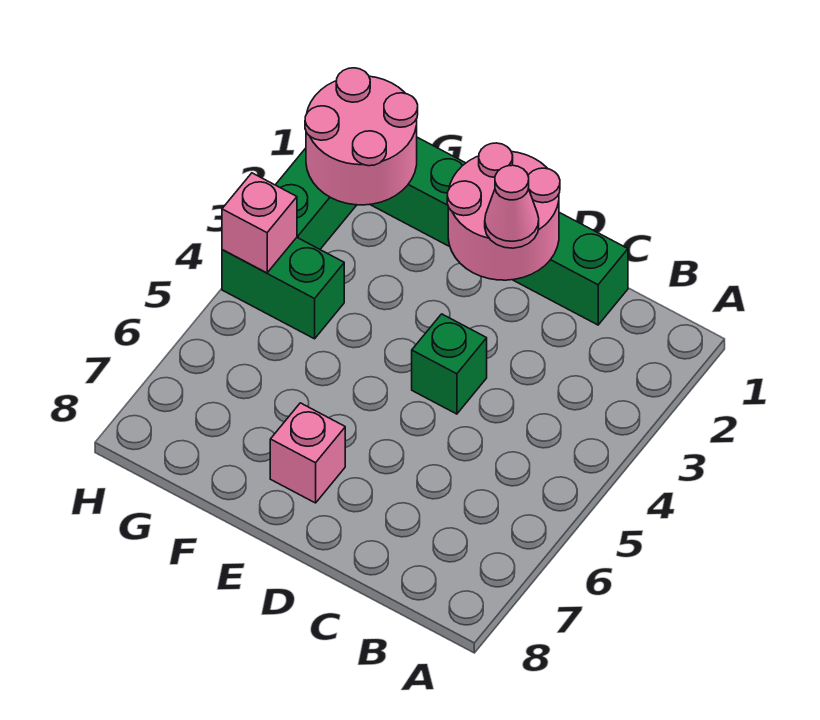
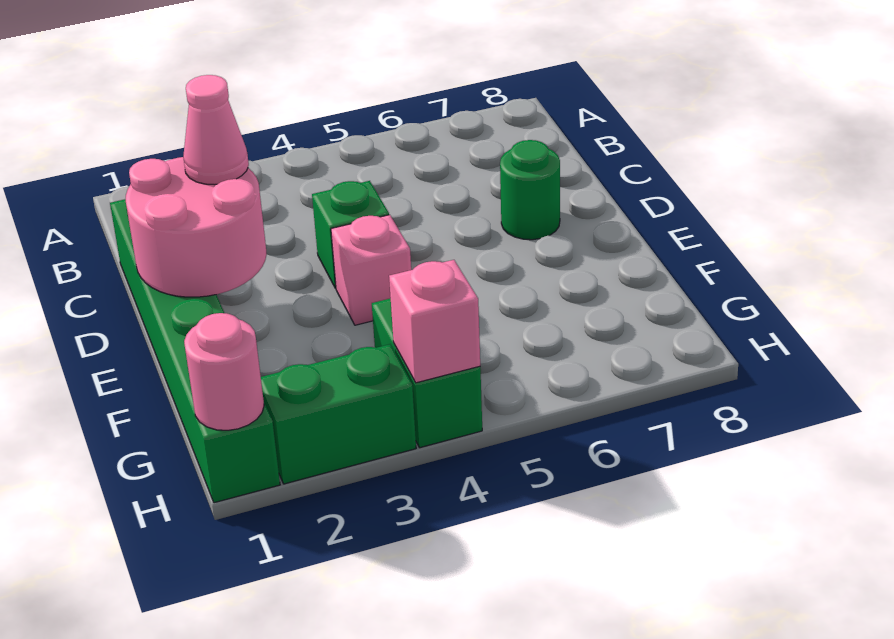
none -> green 1x1 round brick [500,140,560,240]
pink 1x1 brick [270,403,345,503] -> pink 1x1 brick moved to [331,215,411,325]
pink 2x2 round brick [305,68,418,205] -> pink 1x1 round brick [184,313,264,430]

